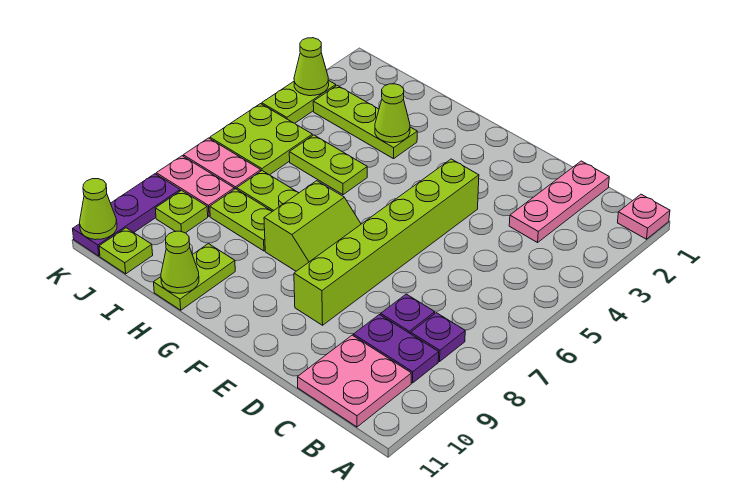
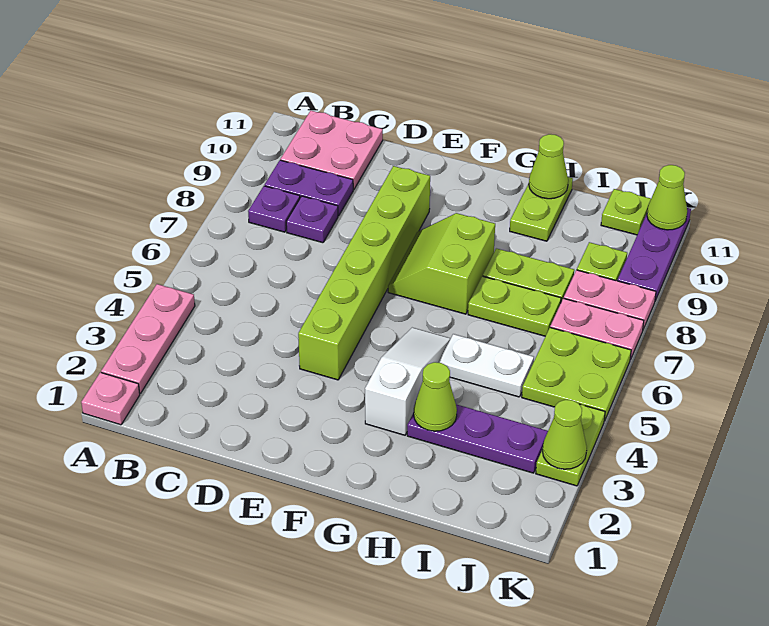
pink 1x3 plate [509,161,609,243] -> pink 1x3 plate moved to [101,284,195,394]
none -> white 1x3 slope [365,328,451,435]
lime 1x3 plate [313,85,417,159] -> purple 1x3 plate [407,404,548,473]
lime 1x2 plate [289,135,367,195] -> white 1x2 plate [439,334,534,397]

